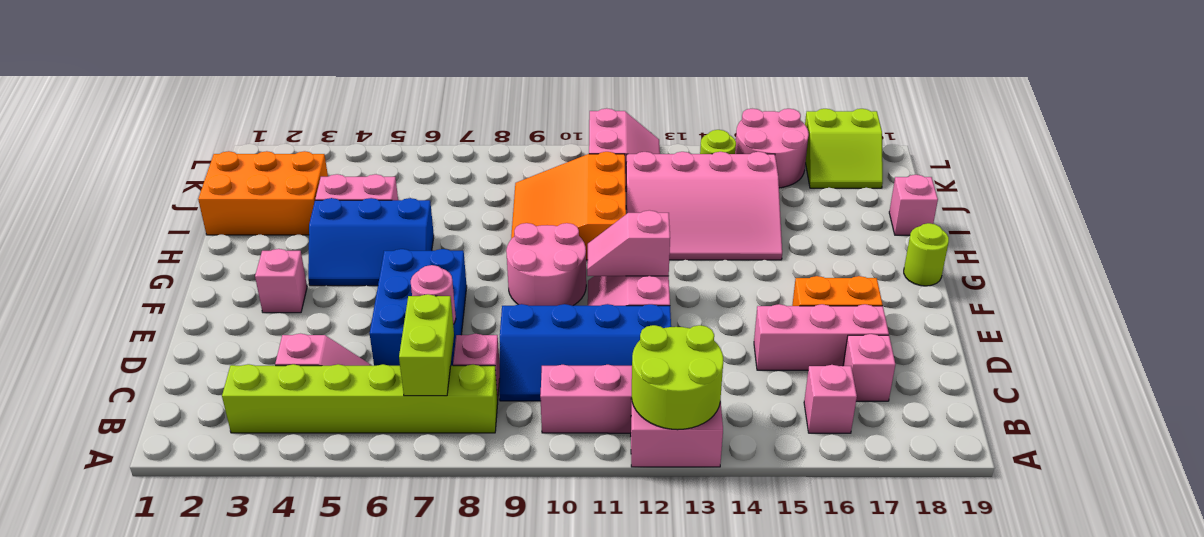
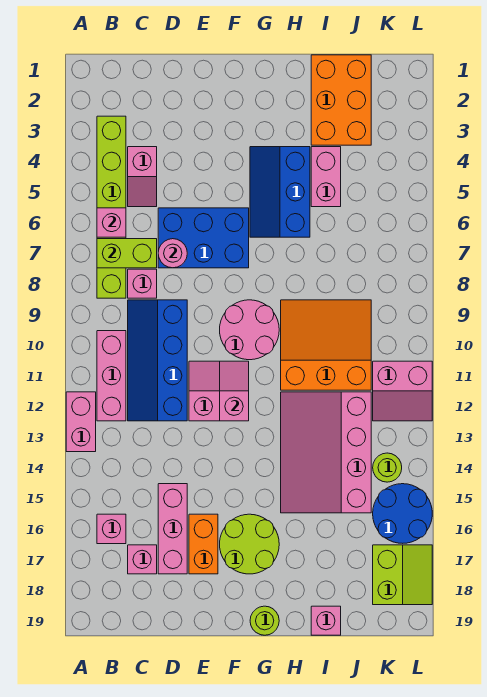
lime 2x2 round brick [632,325,723,430] -> lime 2x2 round brick moved to [220,514,279,574]
pink 1x1 brick [255,249,307,313] -> pink 1x1 brick moved to [97,208,126,237]
pink 2x2 round brick [735,109,809,188] -> blue 2x2 round brick [373,484,432,543]
lime 2x2 slope [805,109,883,188] -> lime 2x2 slope turned to [373,545,432,605]

